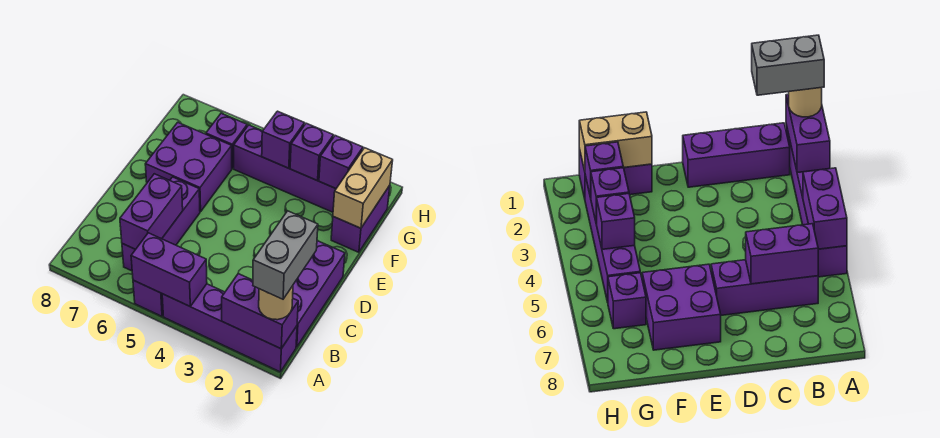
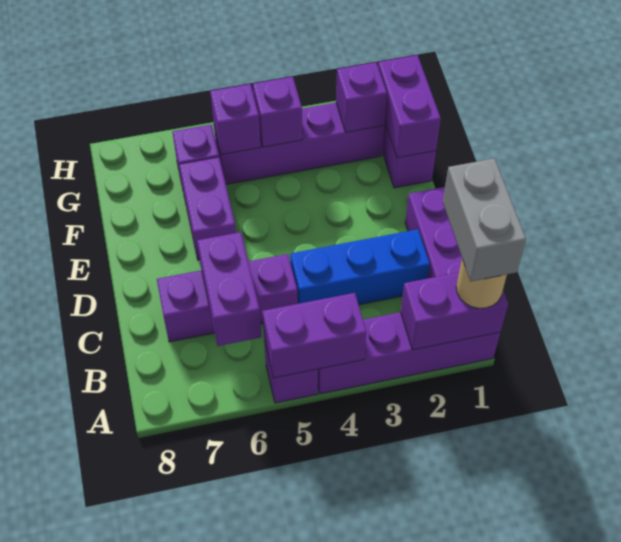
purple 1x3 brick [122,177,200,271] -> purple 1x3 brick turned to [157,254,298,342]
none -> blue 1x3 brick [290,229,430,305]
purple 2x2 brick [145,122,232,212] -> purple 1x2 brick [179,157,236,260]
tan 1x2 brick [333,148,393,228] -> purple 1x2 brick [378,55,441,158]
purple 1x1 brick [290,123,334,180] -> purple 1x1 brick moved to [210,84,261,155]

